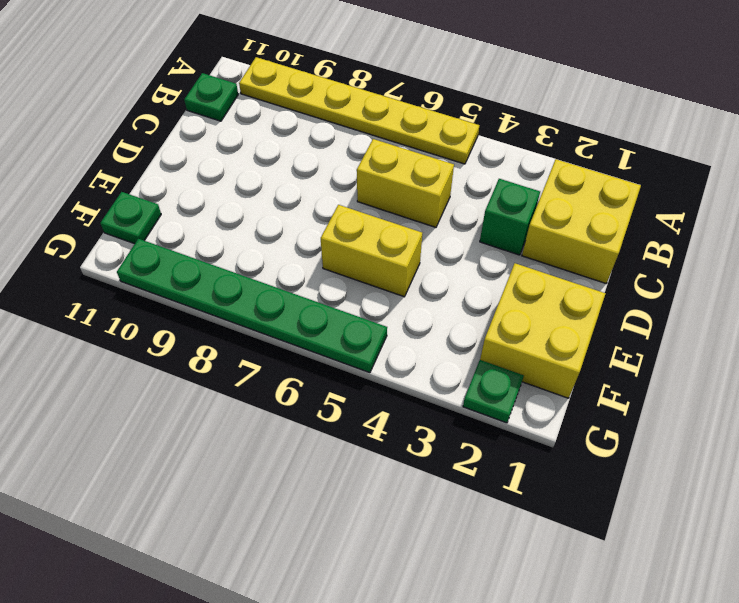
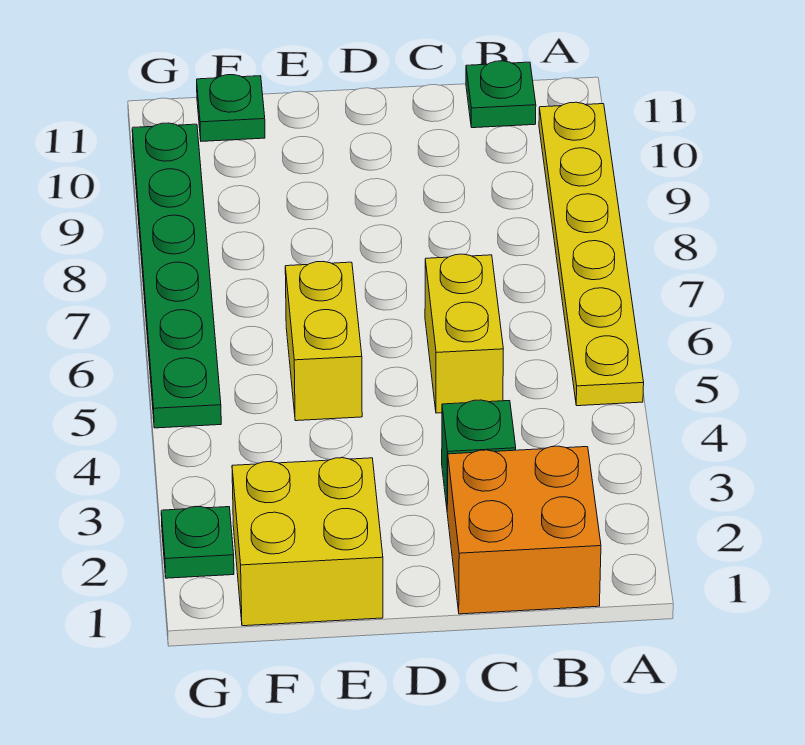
yellow 2x2 brick [522,159,641,283] -> orange 2x2 brick [447,446,601,614]

